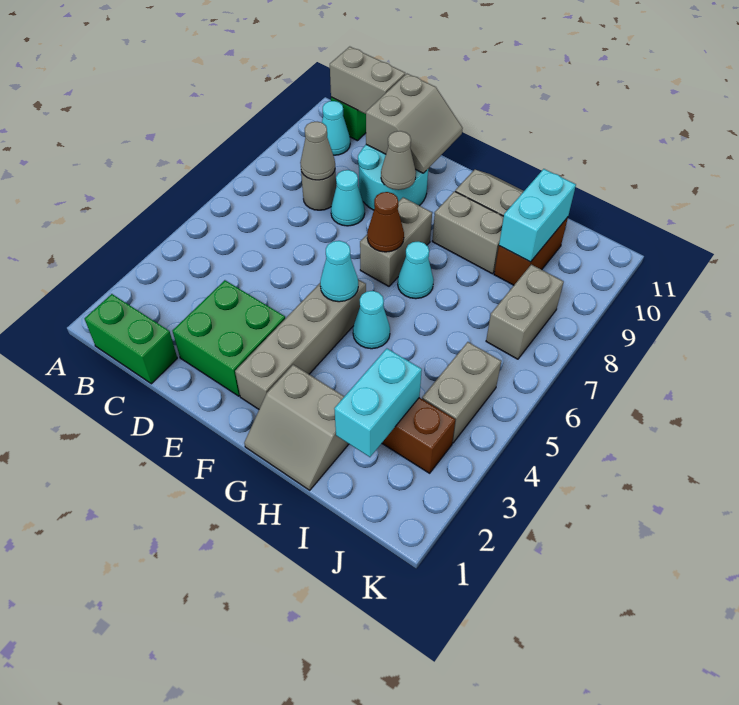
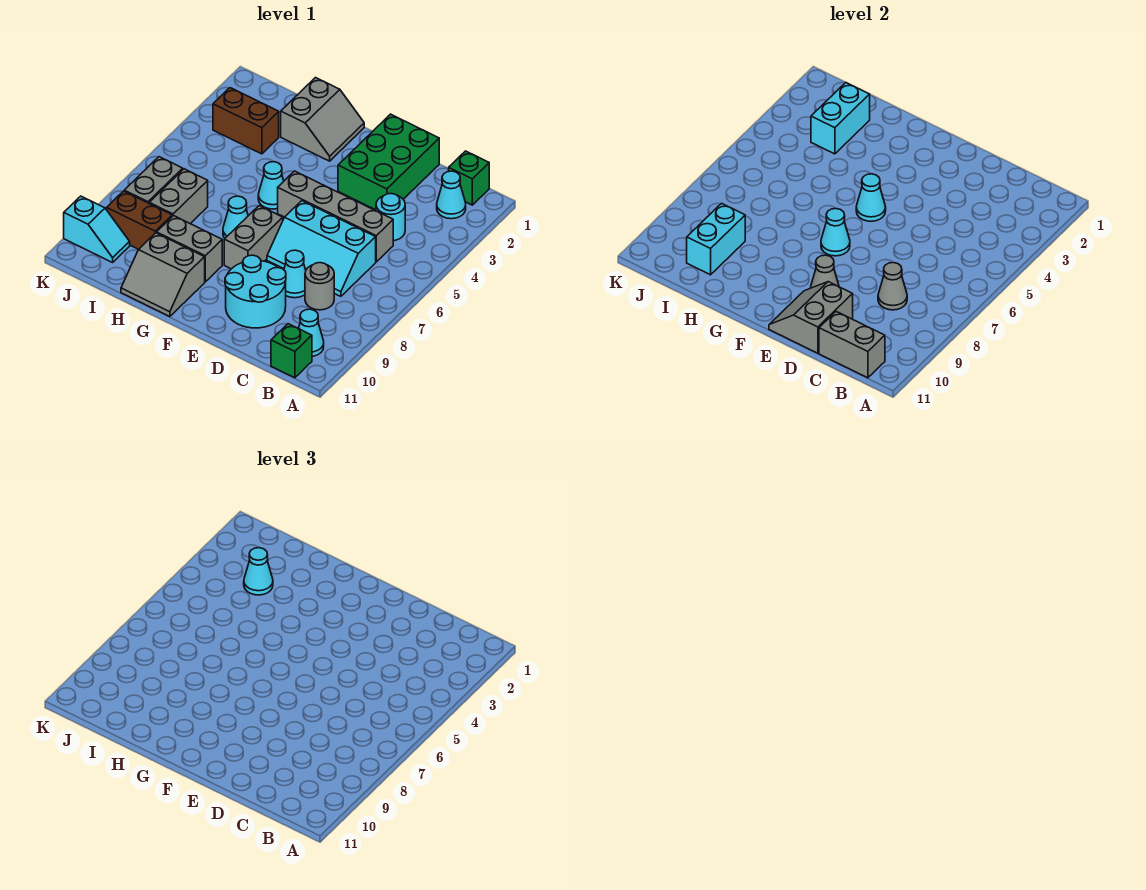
green 1x2 brick [84,294,177,384] -> green 1x1 brick [449,151,489,205]
none -> cyan 1x1 cone [437,171,466,219]
none -> cyan 1x1 round brick [376,194,405,241]
none -> cyan 2x3 slope [267,201,376,296]
green 2x2 brick [172,280,285,396] -> green 2x3 brick [338,114,439,210]
grey 1x4 brick [235,279,366,409] -> grey 1x4 brick turned to [278,171,393,262]
brown 1x1 cone [367,192,404,252] -> cyan 1x1 cone [821,209,850,256]
grey 2x2 slope [244,365,349,490] -> grey 2x2 slope turned to [281,78,364,161]
none -> cyan 1x1 cone [244,548,273,595]
brown 1x2 brick [494,217,568,285] -> brown 1x2 brick turned to [106,191,172,249]
grey 1x2 brick [422,342,501,443] -> grey 1x2 brick moved to [149,169,208,224]
none -> cyan 1x2 slope [64,196,130,262]

